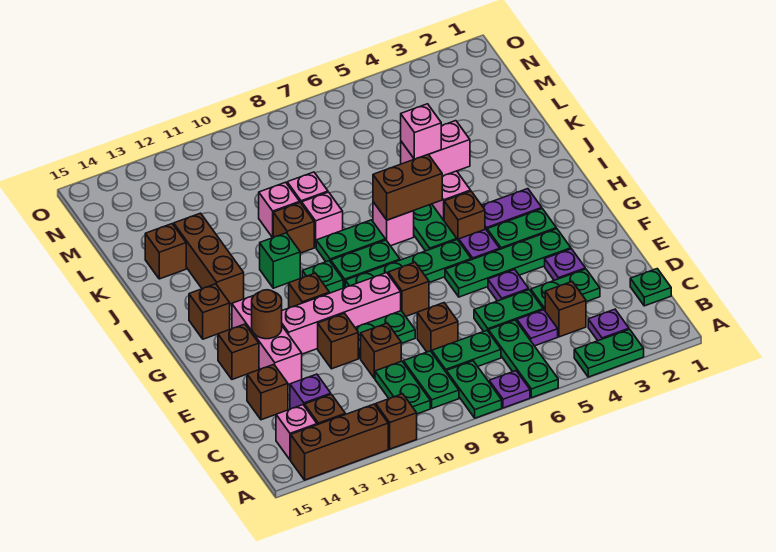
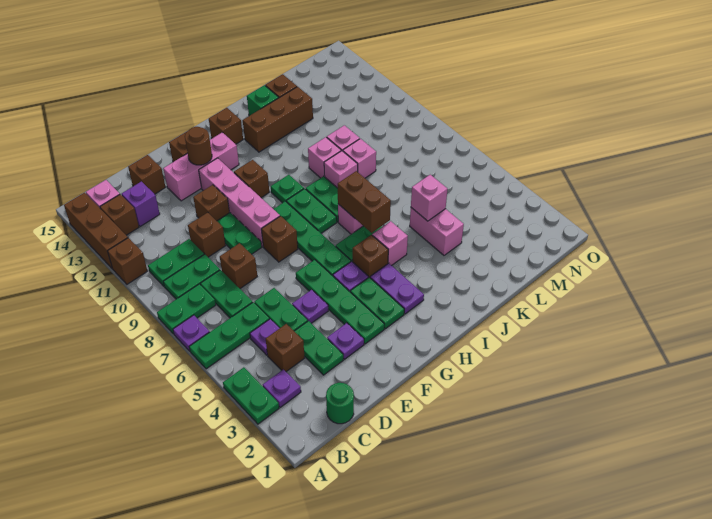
green 1x1 plate [630,269,671,306] -> green 1x1 round brick [326,383,354,424]
green 1x1 brick [260,233,300,288] -> green 1x1 brick moved to [247,85,279,116]
brown 1x1 brick [273,203,314,253] -> pink 1x1 brick [308,137,341,178]

